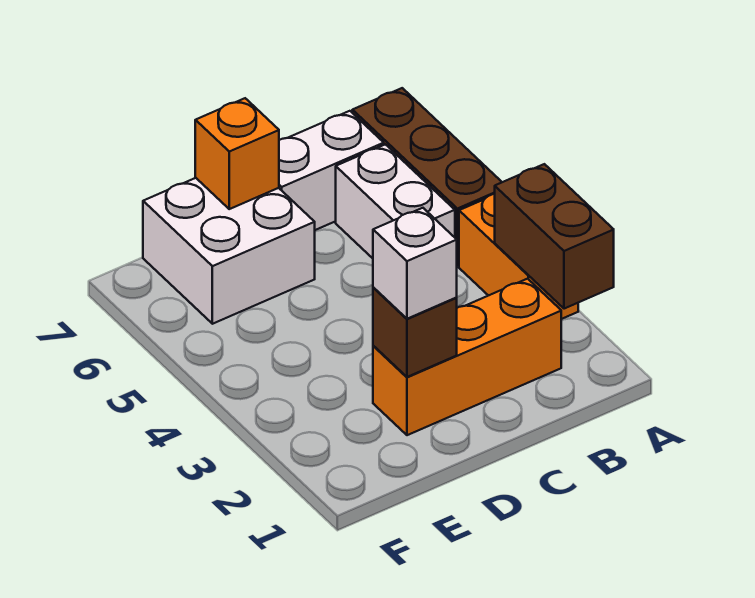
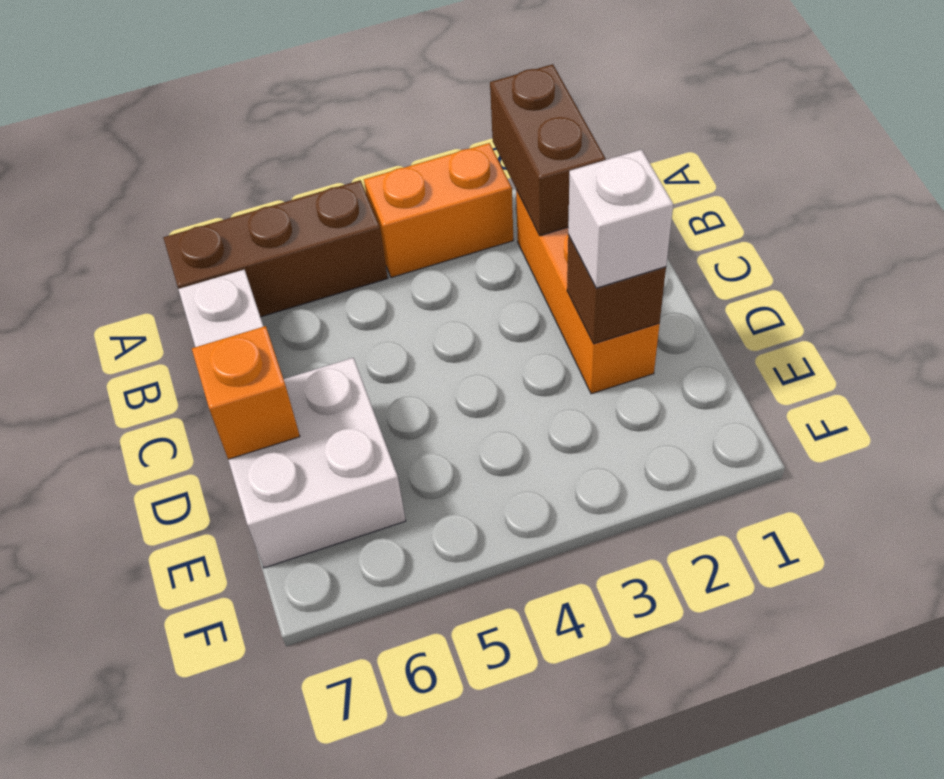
brown 1x2 brick [495,164,614,309] -> brown 1x2 brick turned to [490,64,606,236]
white 1x2 brick [336,144,455,258] -> none

